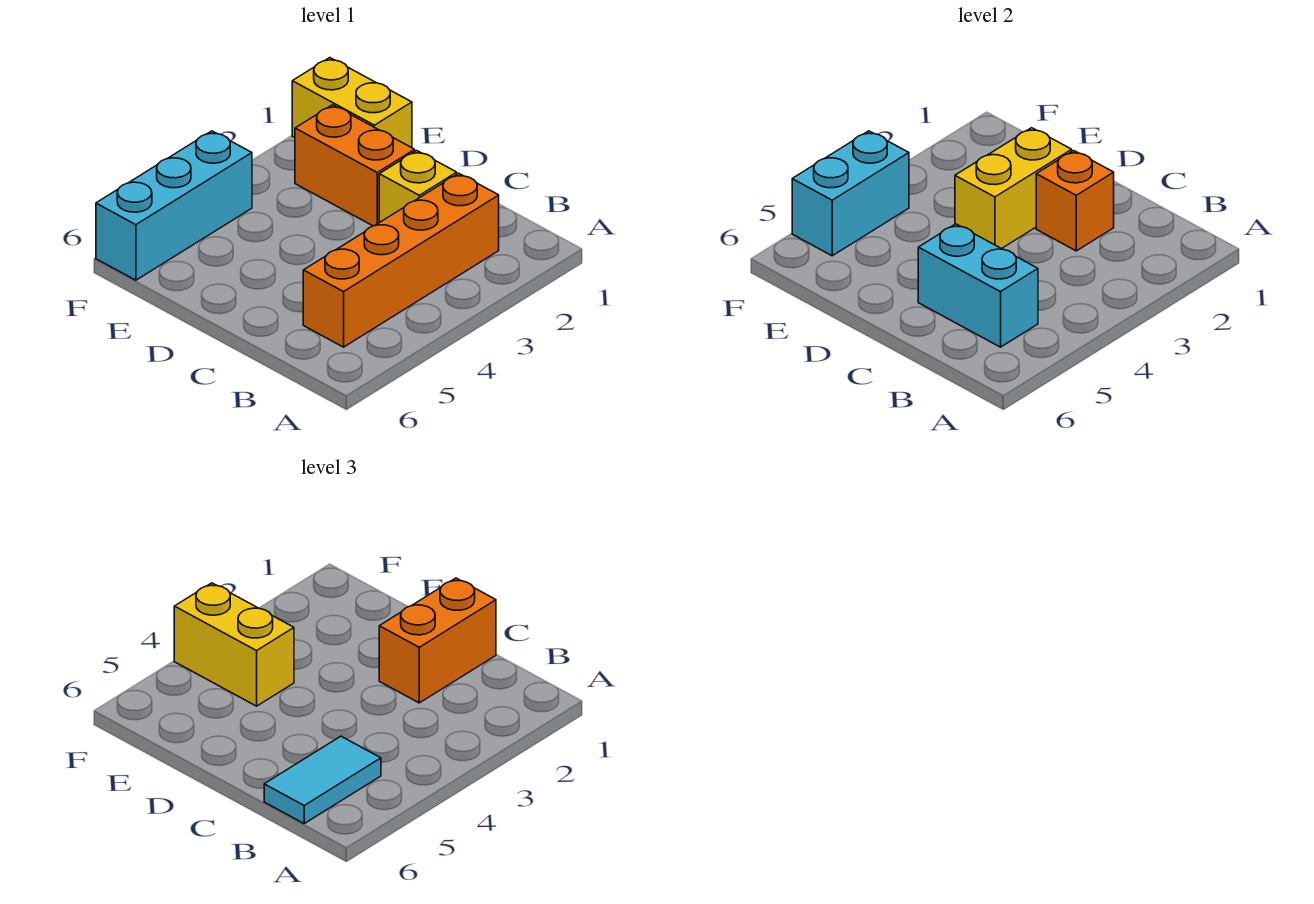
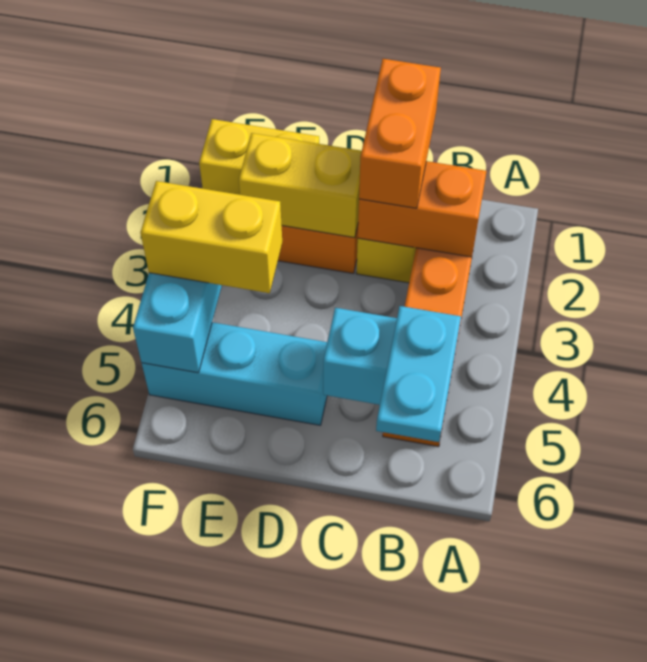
cyan 1x2 tile [264,736,381,823] -> cyan 1x2 plate [376,306,461,442]
orange 1x1 brick [1036,151,1114,251] -> orange 1x2 brick [358,161,487,257]
yellow 1x2 brick [955,128,1072,249] -> yellow 1x2 brick turned to [239,133,362,238]
cyan 1x3 brick [96,131,252,280] -> cyan 1x3 brick turned to [142,322,327,425]

